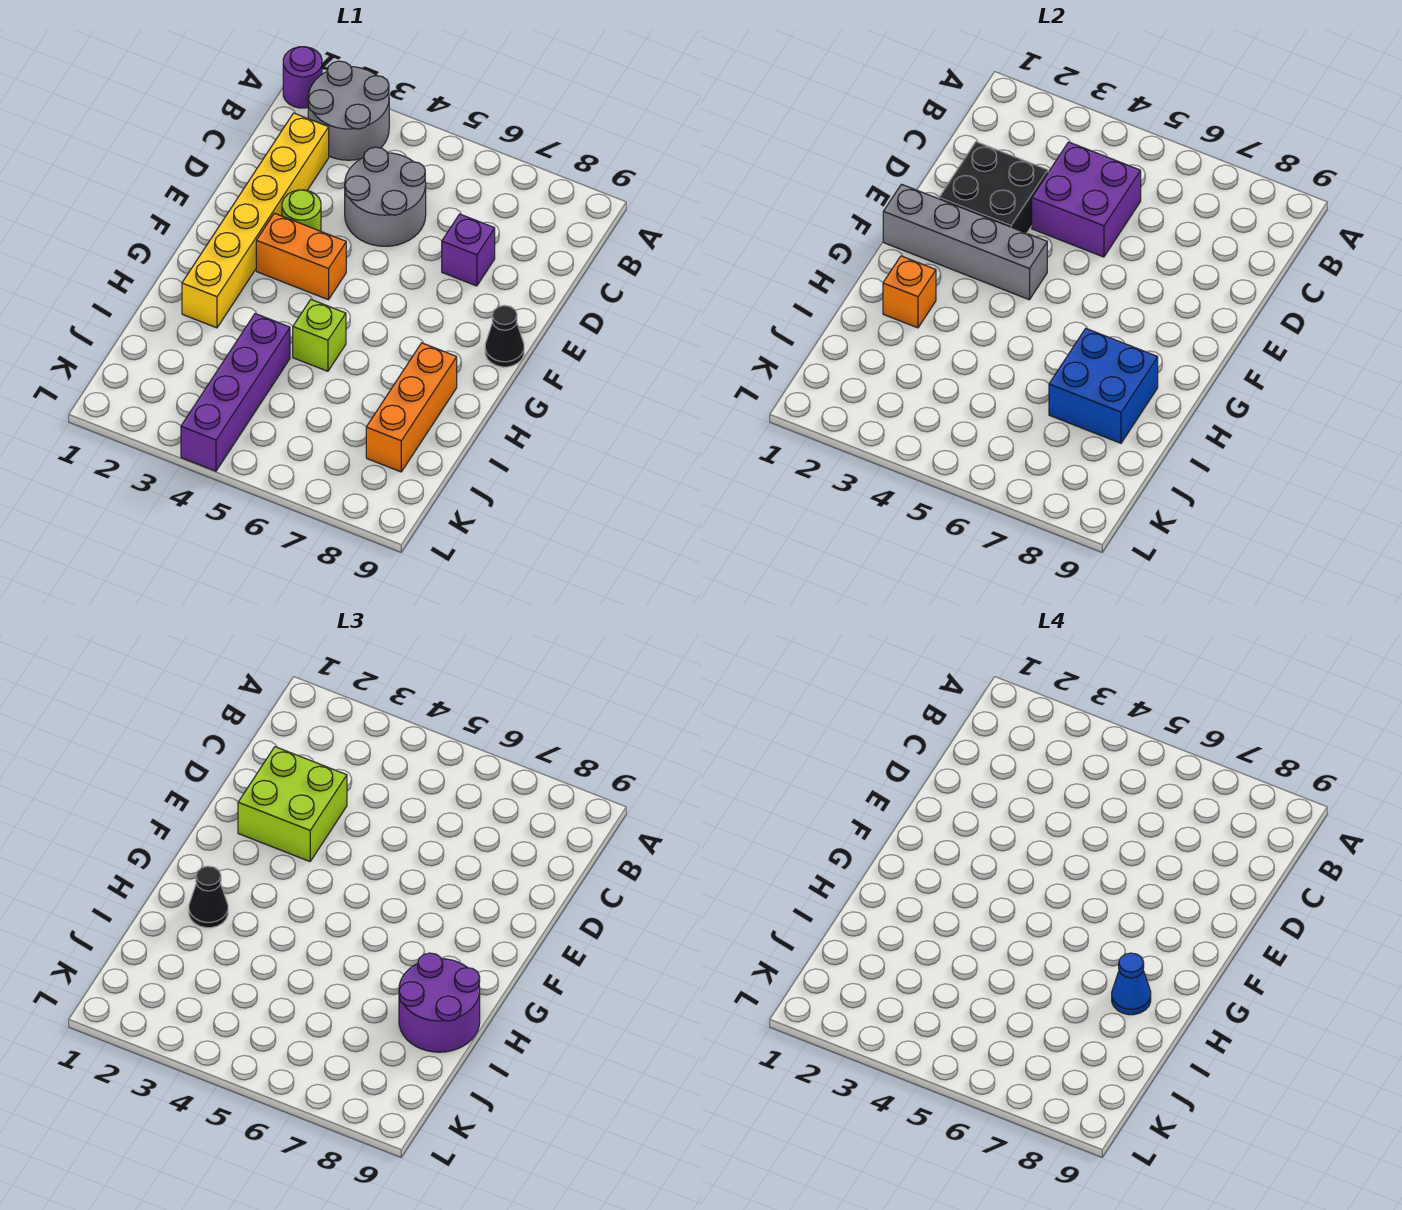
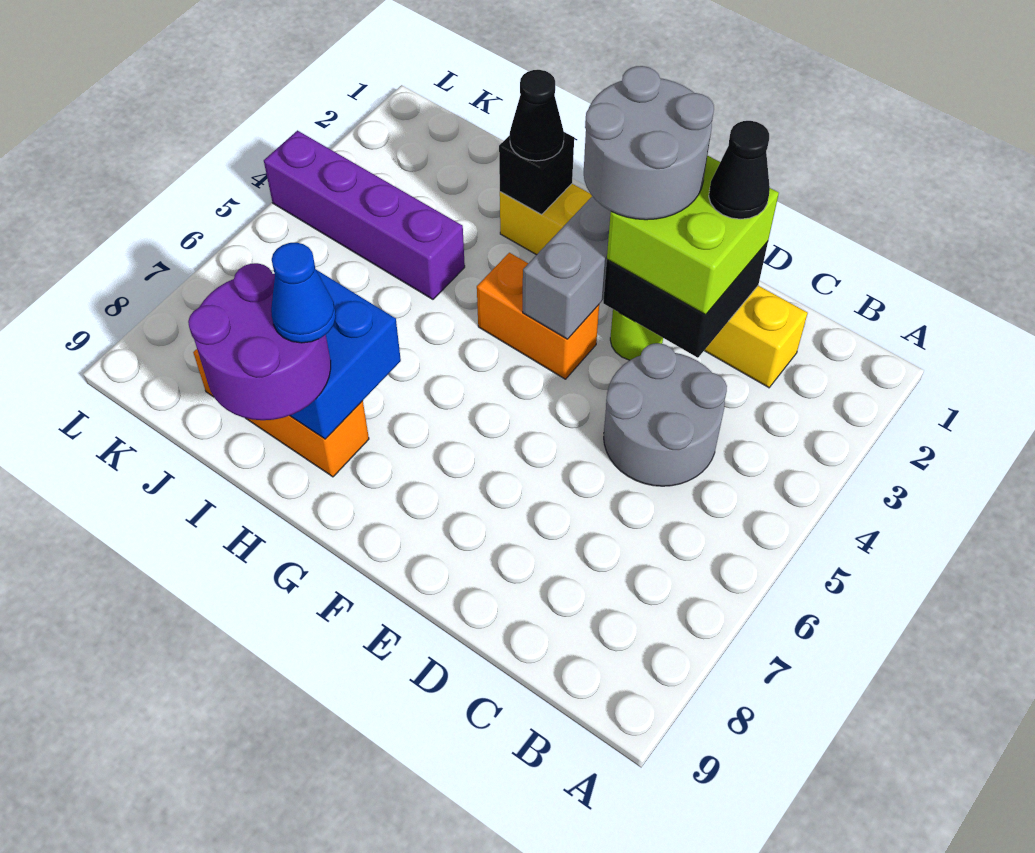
purple 1x1 round brick [283,47,322,108] -> none
grey 2x2 round brick [308,61,389,160] -> grey 2x2 round brick moved to [584,66,714,220]
purple 2x2 brick [1032,142,1141,257] -> none
purple 1x1 brick [442,214,495,286] -> none
orange 1x2 brick [256,213,346,300] -> orange 1x2 brick turned to [477,253,599,379]
black 1x1 cone [485,305,524,367] -> black 1x1 cone moved to [709,121,770,219]
orange 1x1 brick [883,256,936,328] -> black 1x1 brick [499,132,574,214]
lime 1x1 brick [293,300,346,371] -> none

